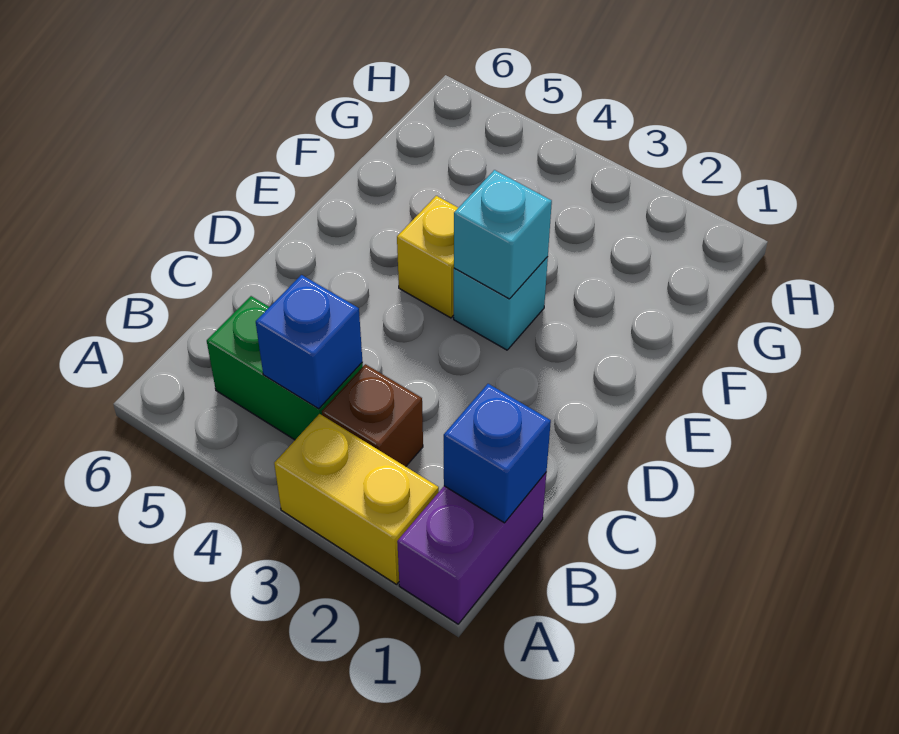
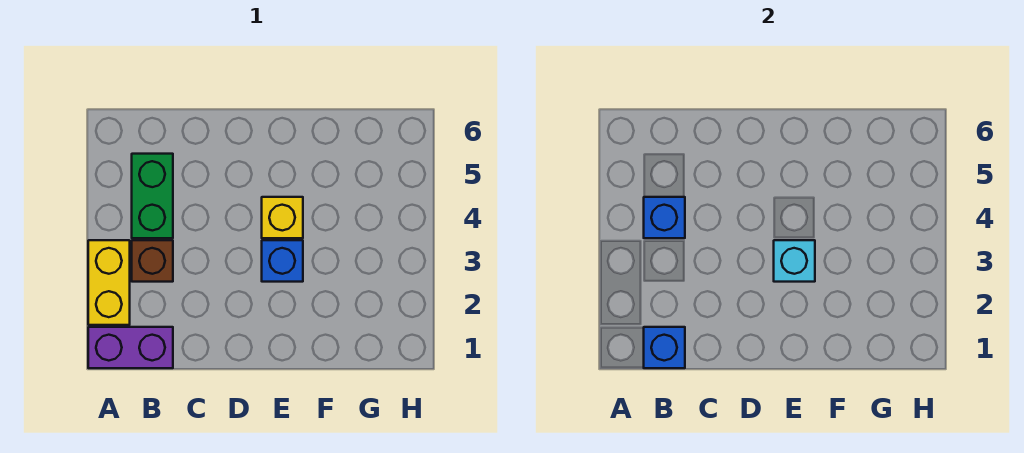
cyan 1x1 brick [454,257,548,350] -> blue 1x1 brick [262,240,303,282]

